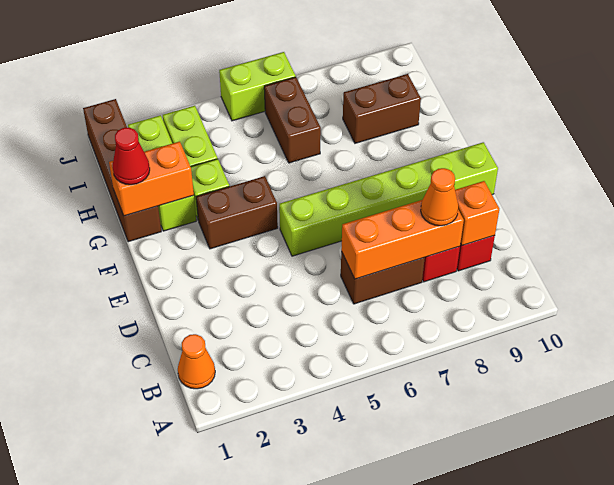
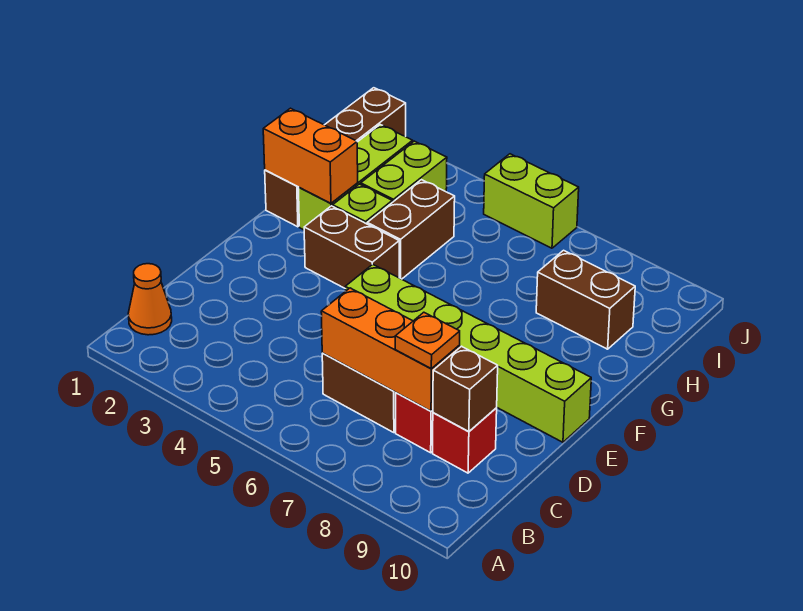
orange 1x1 cone [421,168,458,226] -> orange 1x1 plate [395,312,460,368]
orange 1x1 brick [455,181,499,246] -> brown 1x1 brick [433,346,498,432]
red 1x1 cone [113,127,150,185] -> none
brown 1x2 brick [264,77,321,163] -> brown 1x2 brick moved to [367,180,455,279]

